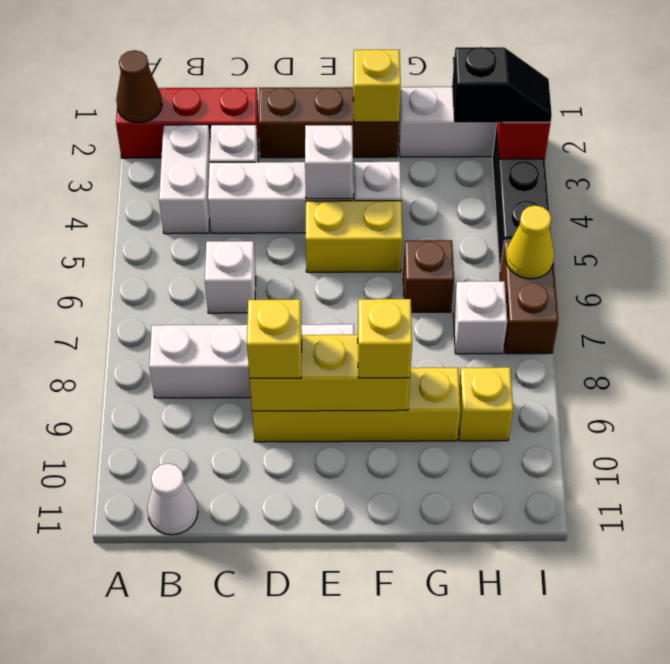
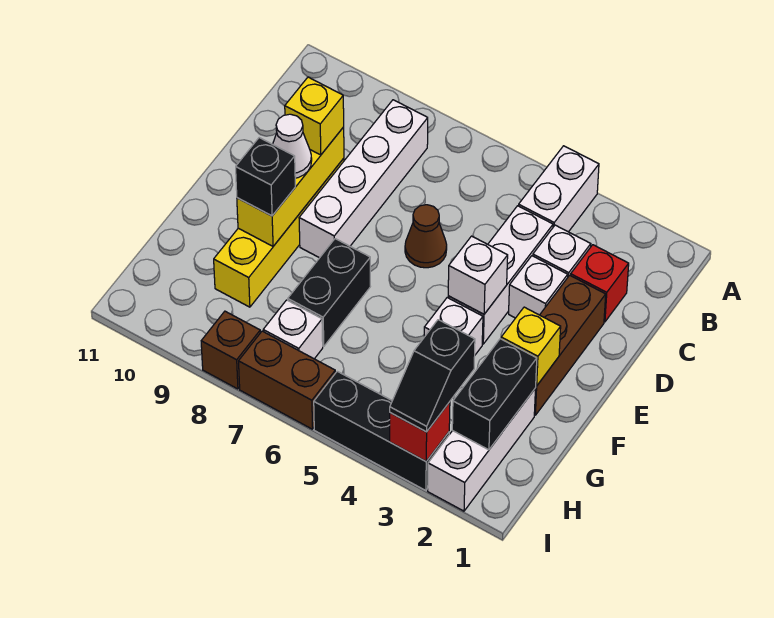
red 1x3 brick [116,88,259,158] -> red 1x1 brick [571,245,629,322]
brown 1x1 cone [116,50,162,123] -> brown 1x1 cone moved to [405,205,447,268]
white 1x2 brick [159,125,210,234] -> white 1x2 brick turned to [519,146,599,232]
white 1x1 cone [147,464,198,535] -> white 1x1 cone moved to [273,114,312,178]
white 1x1 brick [205,241,256,313] -> white 1x1 brick moved to [509,256,568,318]
yellow 1x2 brick [306,201,403,272] -> none
none -> black 1x2 brick [288,239,370,346]
yellow 1x1 brick [358,299,412,378] -> black 1x1 brick [236,138,295,216]
none -> black 1x2 brick [452,339,537,450]
brown 1x1 brick [403,240,454,312] -> brown 1x1 brick moved to [201,311,260,389]
yellow 1x1 brick [459,367,513,441] -> none
yellow 1x1 cone [506,205,554,279] -> none

